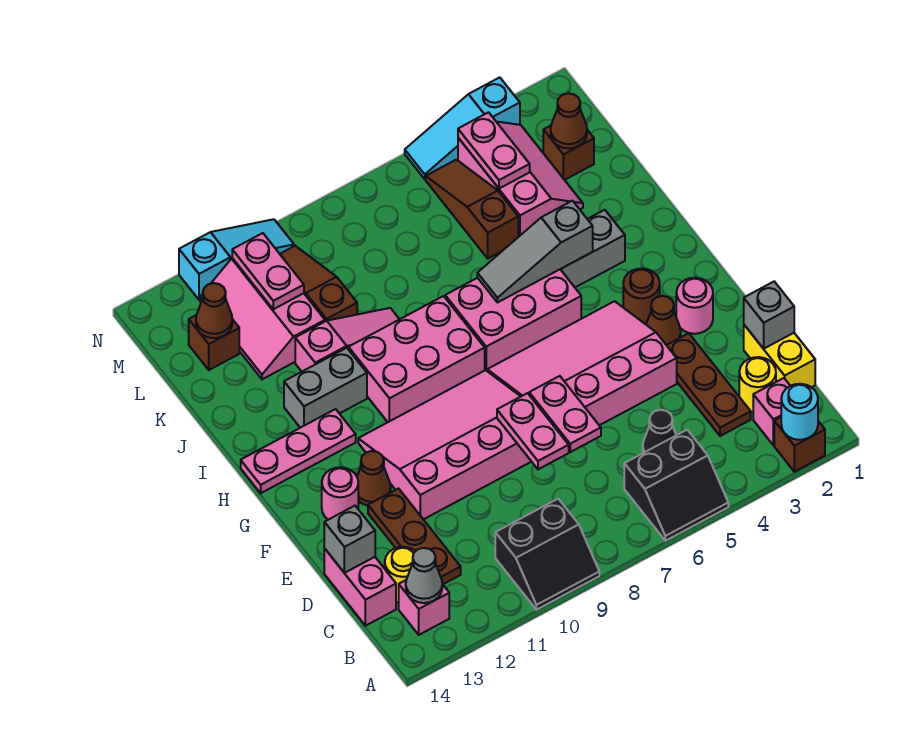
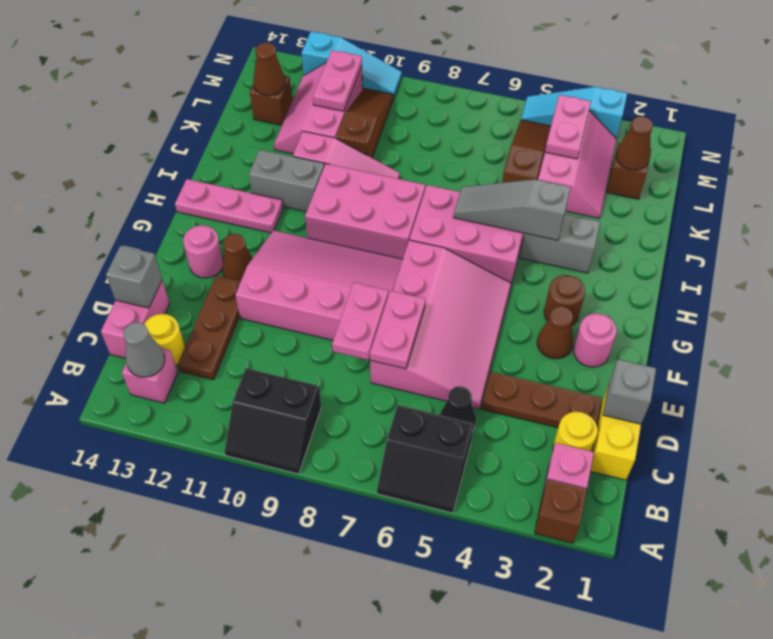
cyan 1x1 round brick [781,384,818,440] -> none
brown 1x3 plate [667,333,751,436] -> brown 1x3 plate turned to [482,372,602,428]
pink 3x4 slope [487,301,677,425] -> pink 3x4 slope turned to [370,240,511,409]

